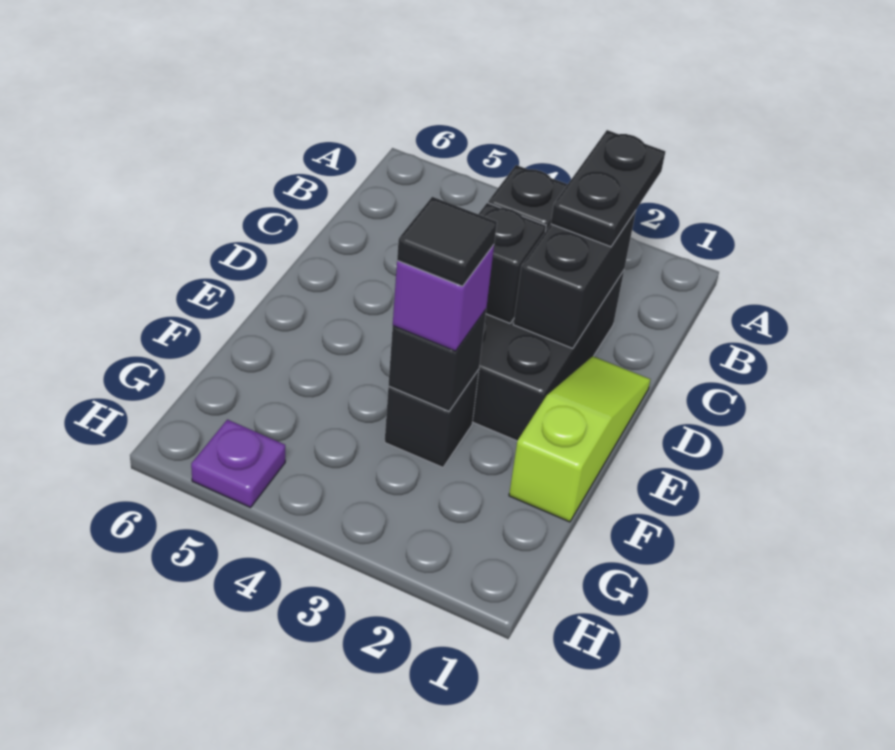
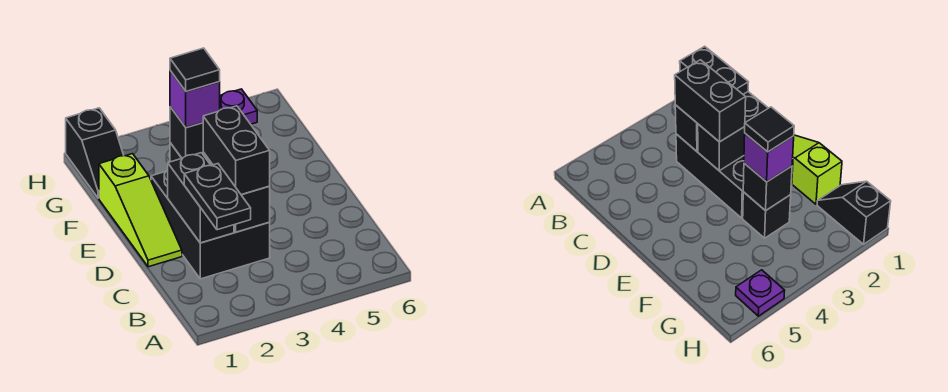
none -> black 1x2 brick [203,106,270,195]
none -> black 1x2 slope [66,108,124,198]

